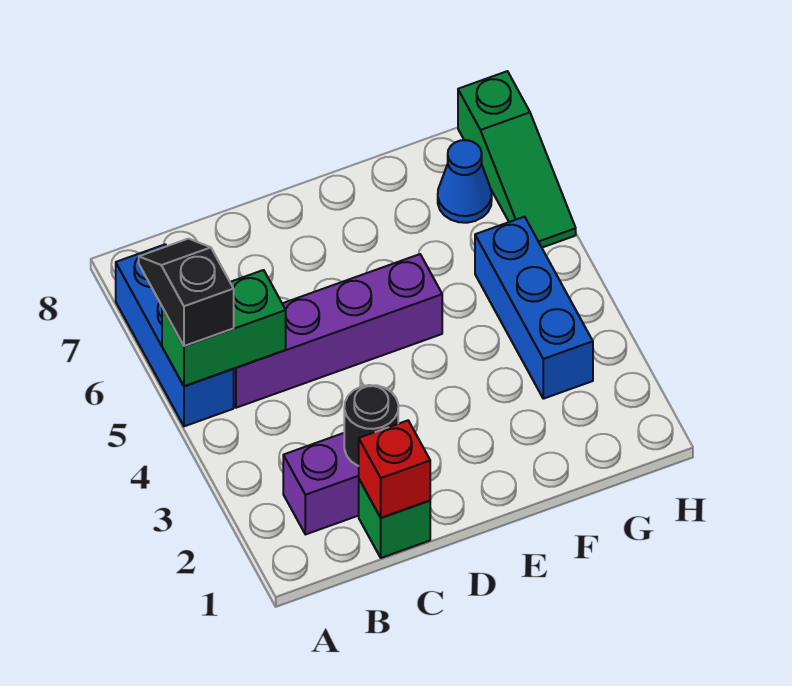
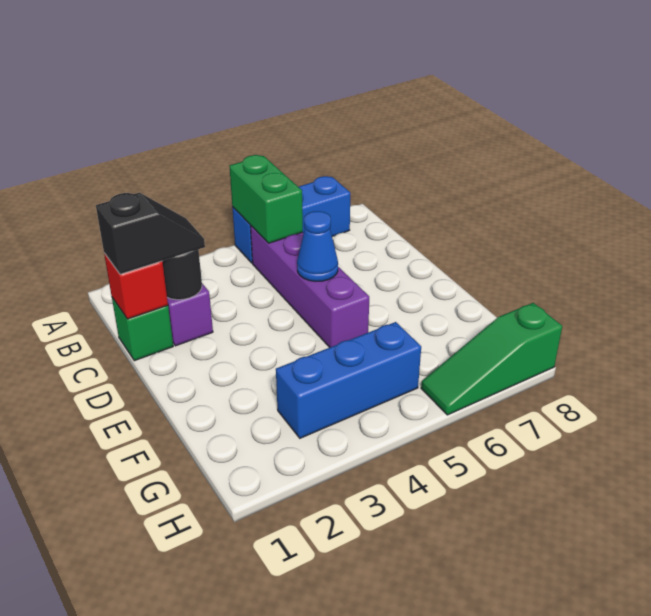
black 1x2 slope [139,239,234,346] -> black 1x2 slope moved to [96,193,205,274]
blue 1x1 cone [438,140,492,223] -> blue 1x1 cone moved to [297,211,338,281]

